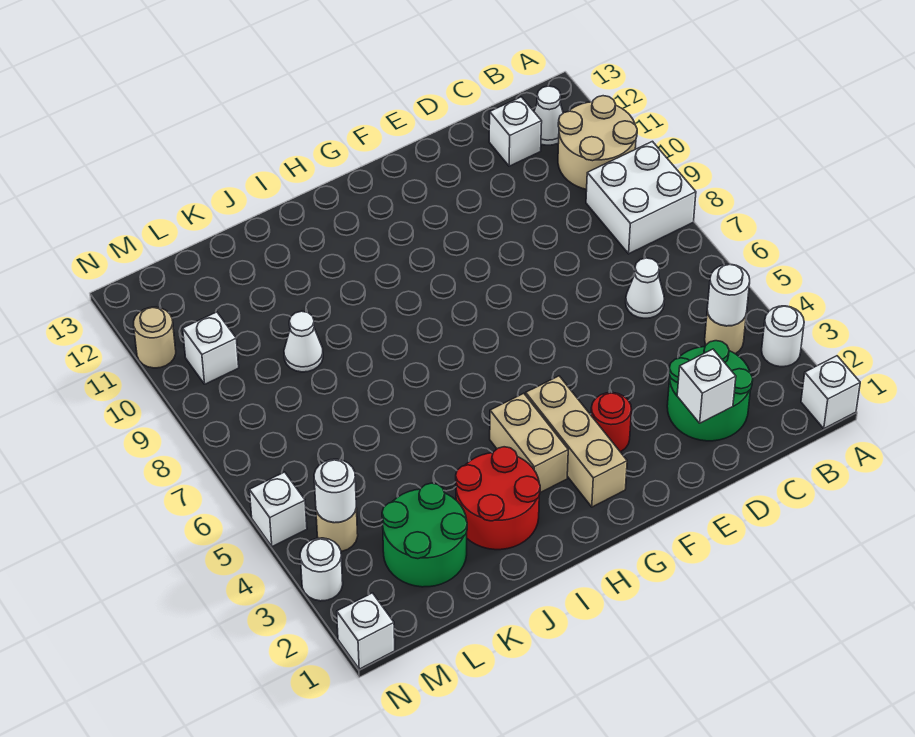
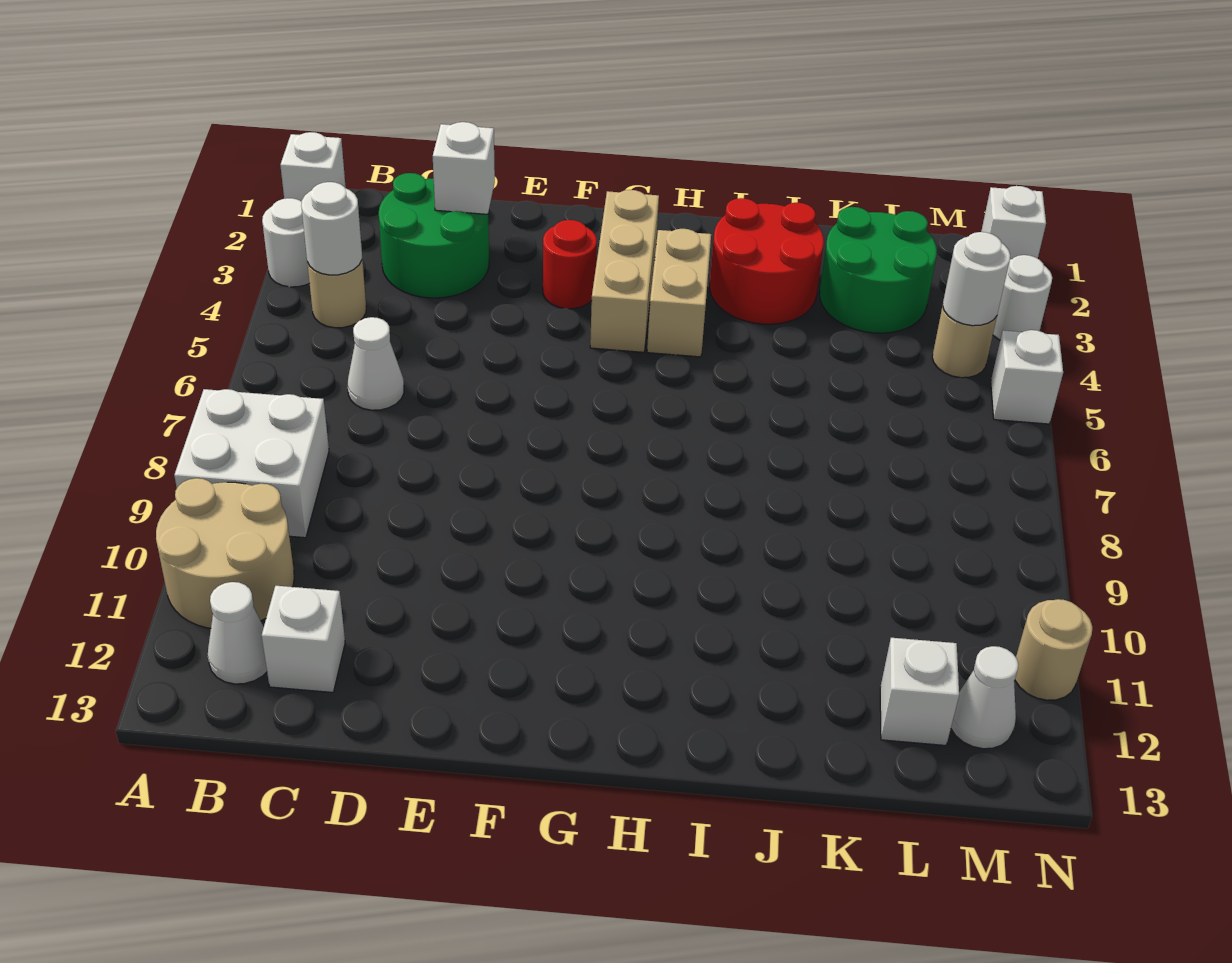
white 1x1 cone [284,311,323,372] -> white 1x1 cone moved to [951,646,1019,749]
white 1x1 brick [183,312,239,384] -> white 1x1 brick moved to [880,638,959,745]

